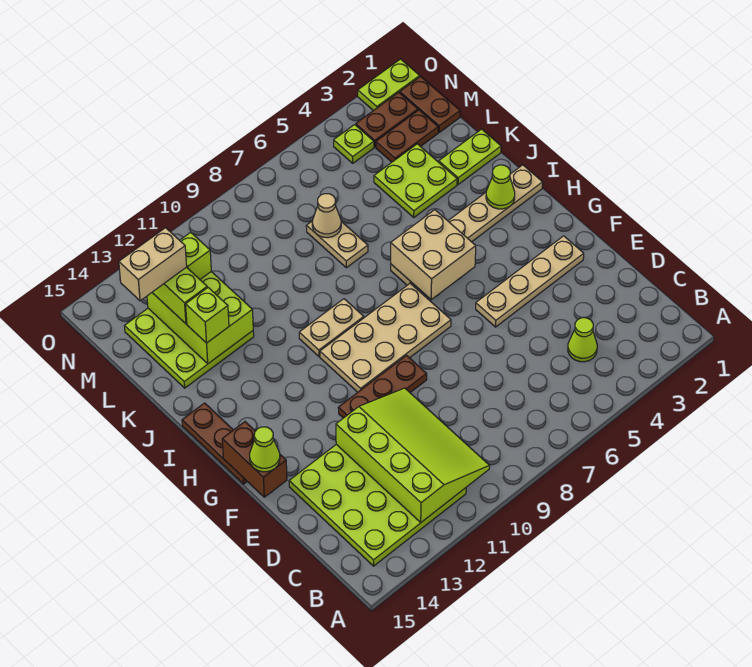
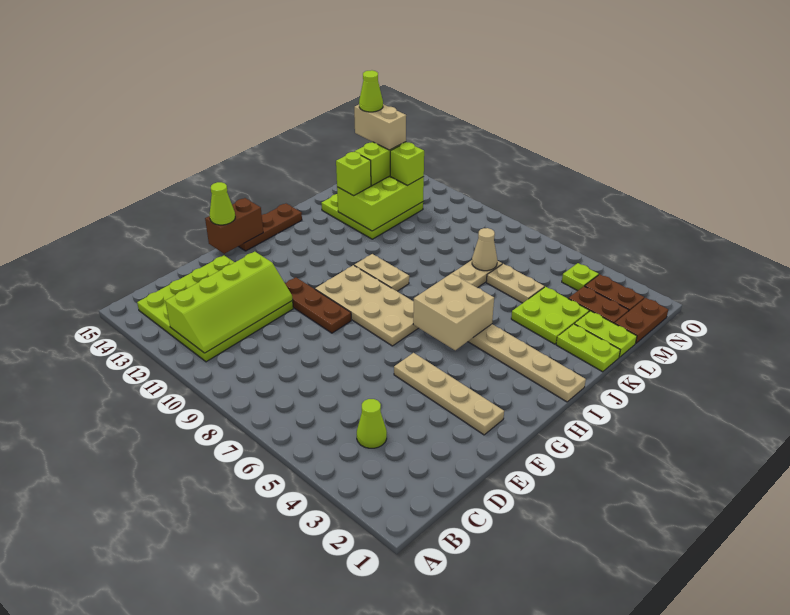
lime 3x4 slope [336,388,490,522] -> lime 2x4 slope [165,252,293,353]
lime 1x1 cone [486,165,515,209] -> lime 1x1 cone moved to [359,70,383,112]
none -> tan 1x2 plate [486,264,544,303]
lime 1x2 plate [358,59,420,111] -> lime 1x2 plate moved to [575,311,637,357]

